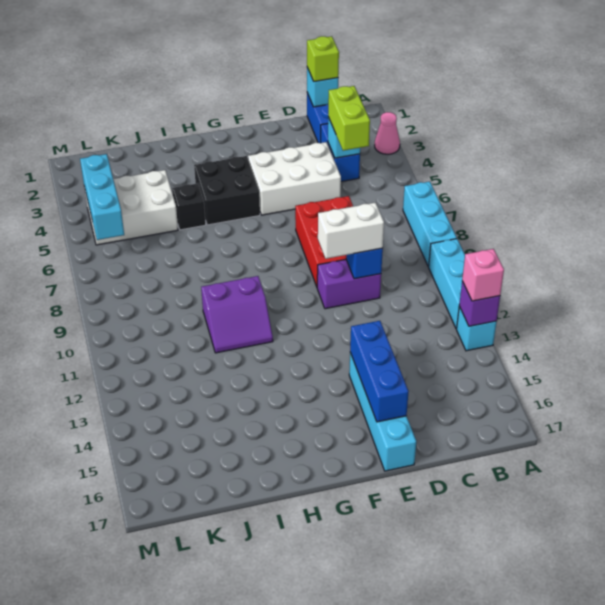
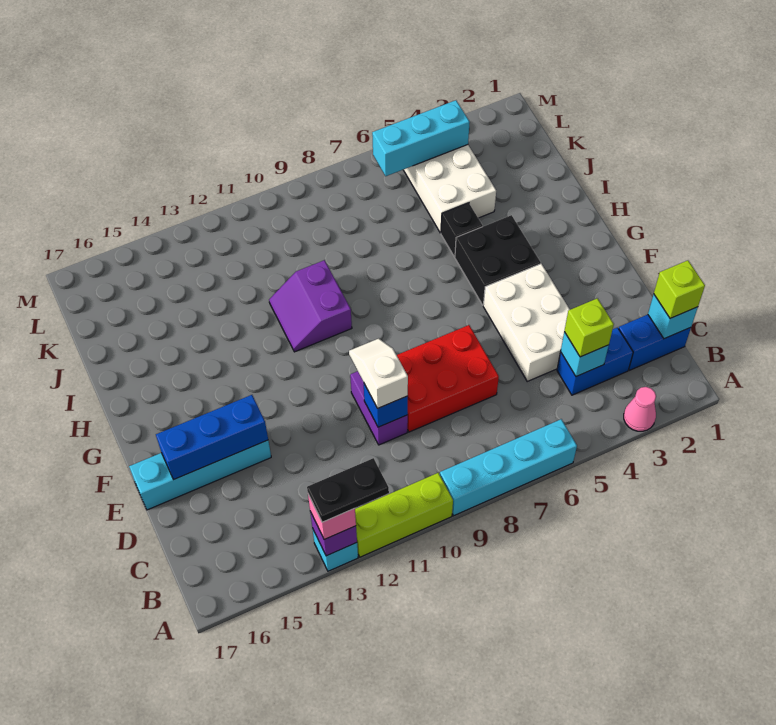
cyan 1x3 brick [403,181,457,267] -> cyan 1x4 brick [440,419,577,516]
cyan 1x3 brick [429,239,465,329] -> lime 1x3 brick [355,473,453,557]
none -> black 1x2 plate [307,458,389,522]
lime 1x2 brick [328,86,370,151] -> lime 1x1 brick [564,298,614,357]
white 1x2 brick [318,203,384,259] -> white 1x2 slope [349,338,408,408]

